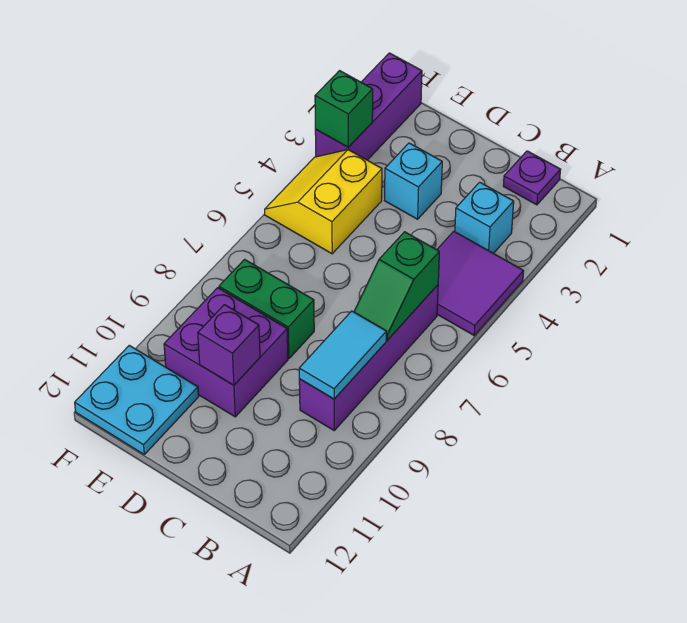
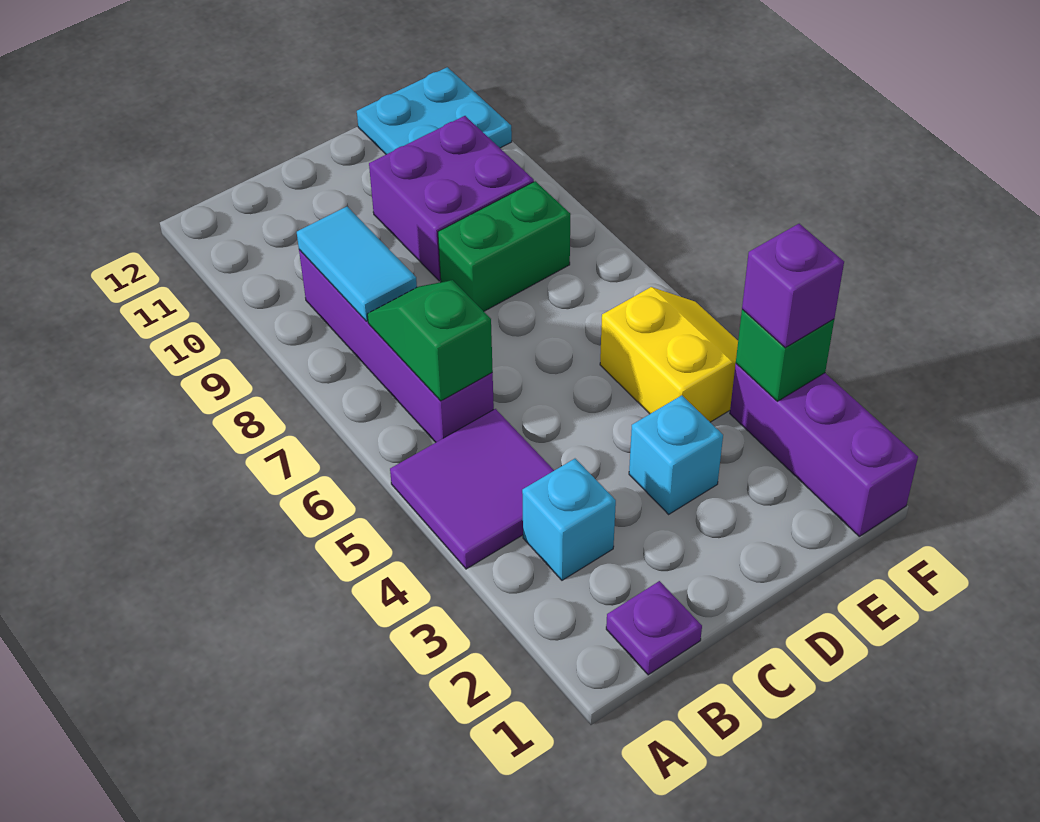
purple 1x1 brick [198,305,260,385] -> purple 1x1 brick moved to [742,224,844,348]

